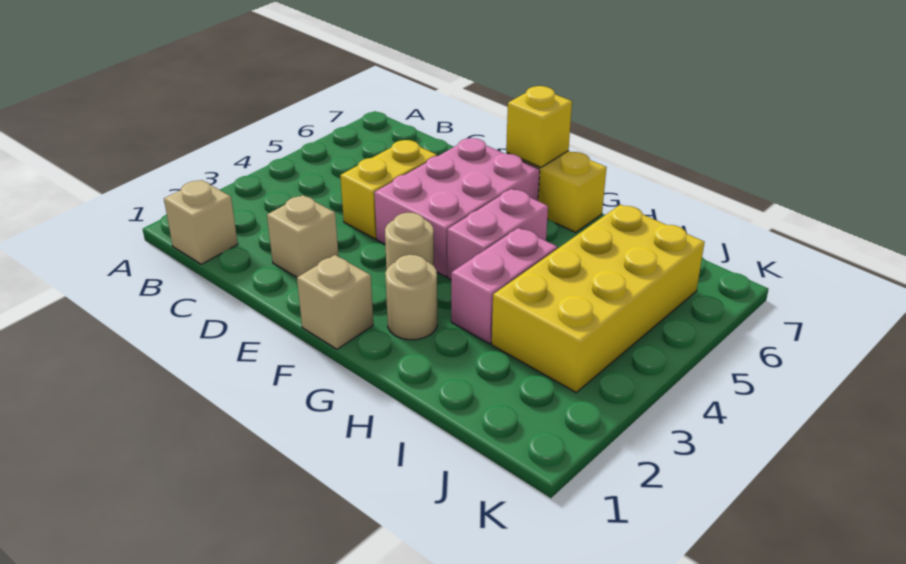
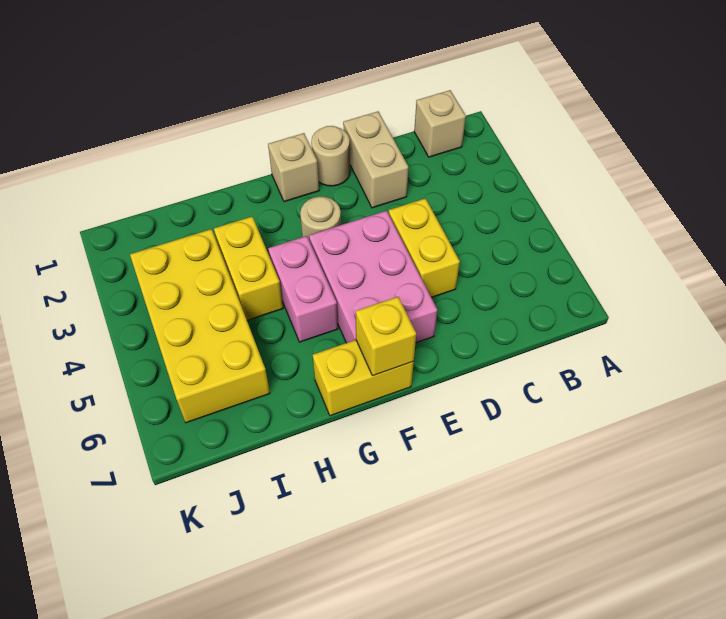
tan 1x1 brick [267,195,339,277] -> tan 1x2 brick [343,112,409,208]
tan 1x1 round brick [385,255,437,340] -> tan 1x1 round brick moved to [311,126,350,186]
pink 1x2 brick [451,228,557,344] -> yellow 1x2 brick [214,217,283,320]

